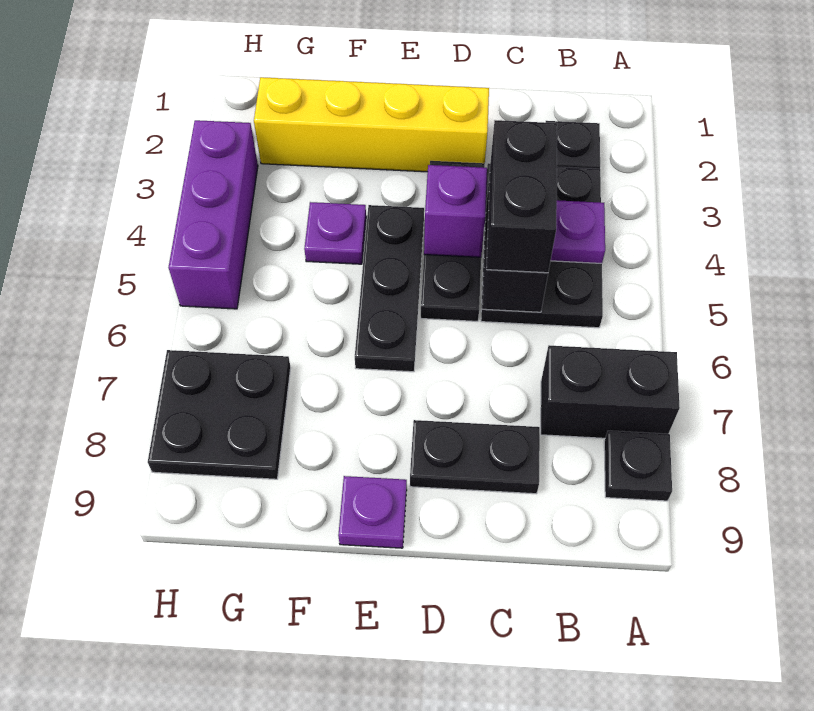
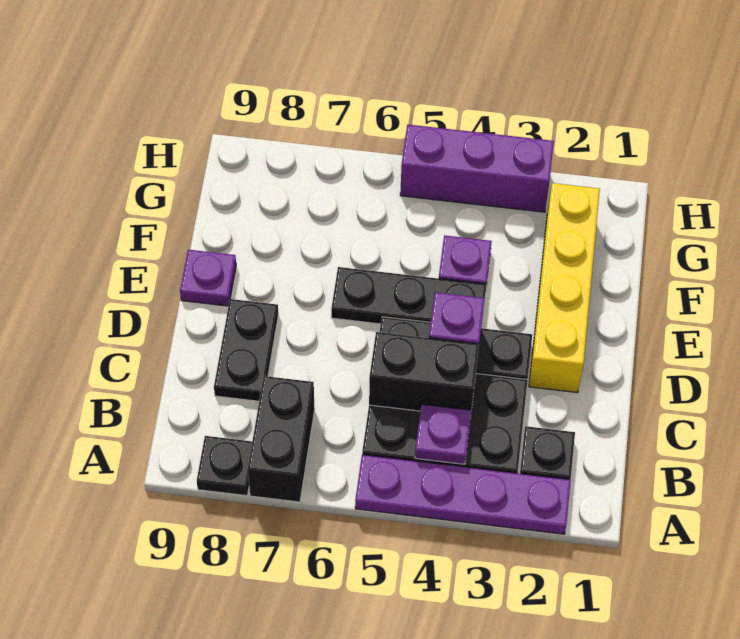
none -> purple 1x4 plate [355,455,571,534]
black 1x2 brick [486,120,557,273] -> none
black 2x2 plate [148,350,291,479] -> none

